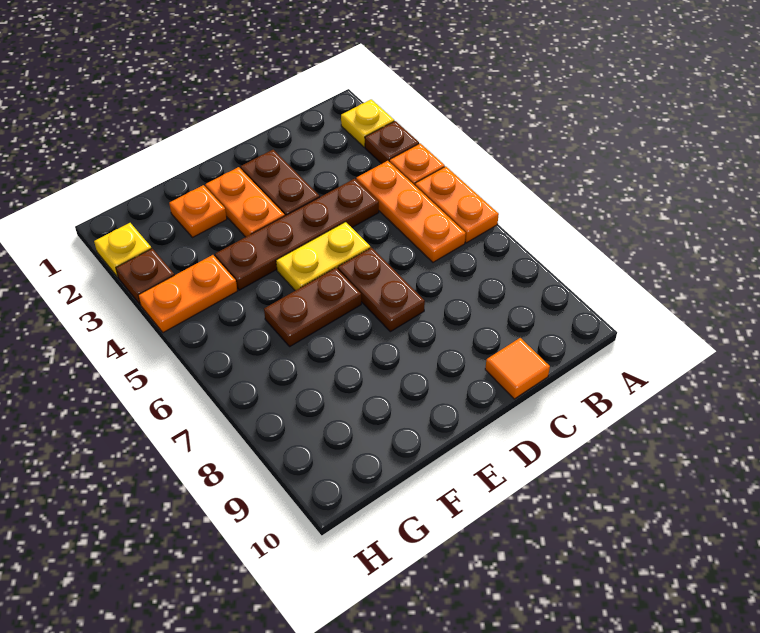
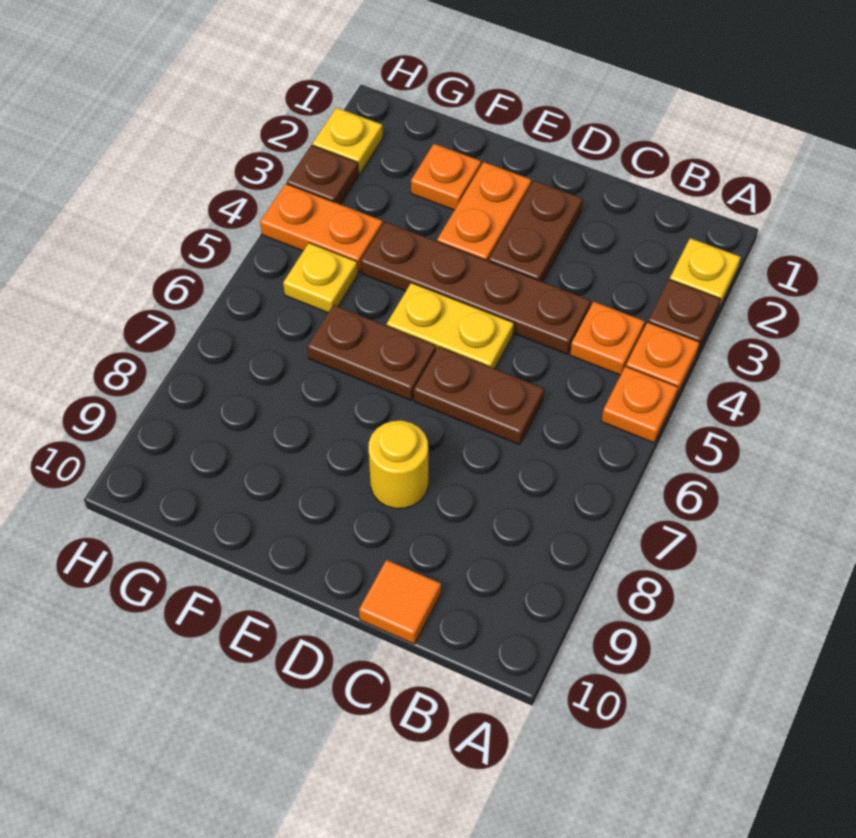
orange 1x2 plate [415,166,499,243] -> orange 1x1 plate [601,366,678,443]
orange 1x3 plate [356,161,466,262] -> orange 1x1 plate [570,302,645,375]
brown 1x2 plate [338,248,425,332] -> brown 1x2 plate turned to [414,347,544,445]
none -> yellow 1x1 round brick [369,421,428,509]
none -> yellow 1x1 plate [283,243,358,313]

